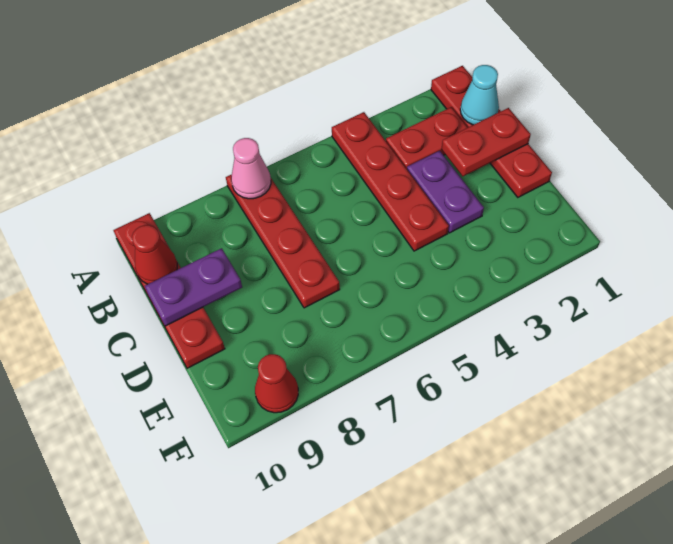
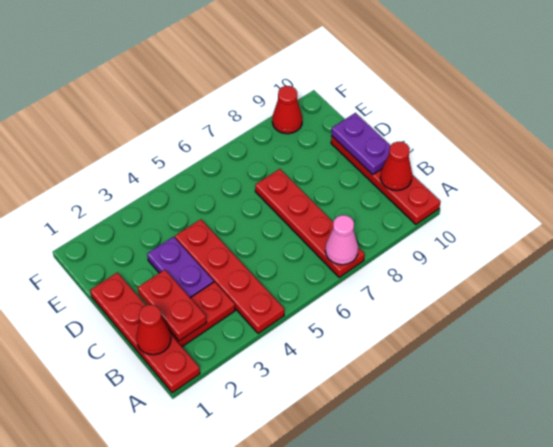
cyan 1x1 cone [460,65,499,125] -> red 1x1 cone [136,305,171,355]
red 1x2 plate [441,108,531,176] -> red 1x2 plate turned to [138,270,207,341]
purple 1x2 plate [145,248,242,326] -> purple 1x2 plate turned to [331,113,391,175]

